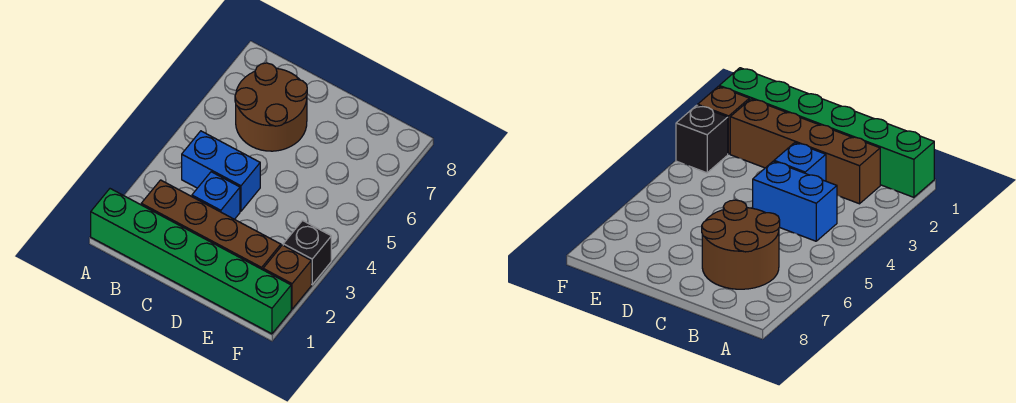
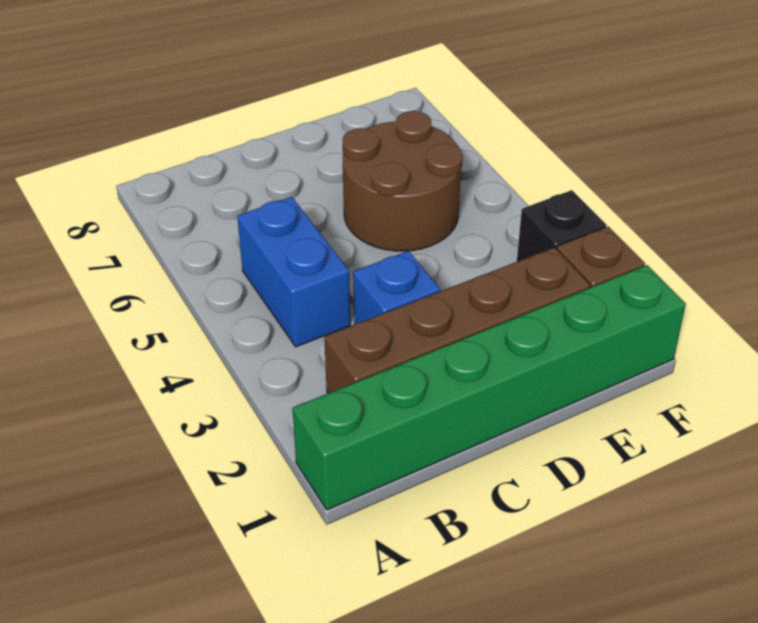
blue 1x2 brick [182,131,260,211] -> blue 1x2 brick turned to [237,197,350,347]
brown 2x2 round brick [235,63,307,151] -> brown 2x2 round brick moved to [343,111,463,251]

